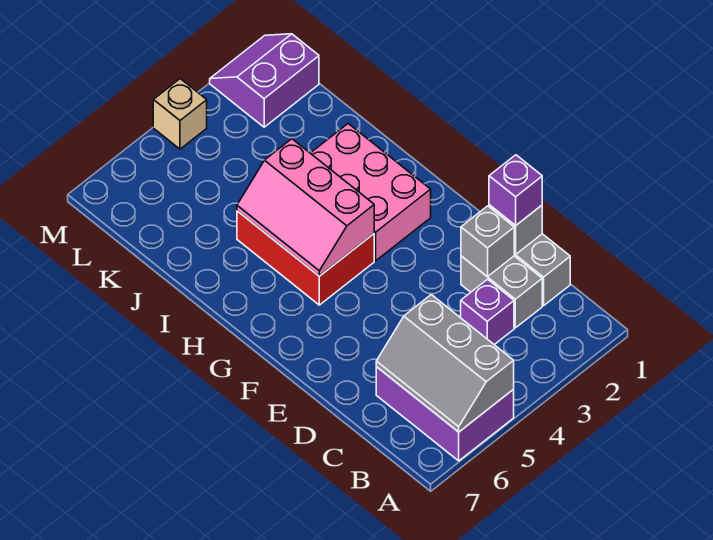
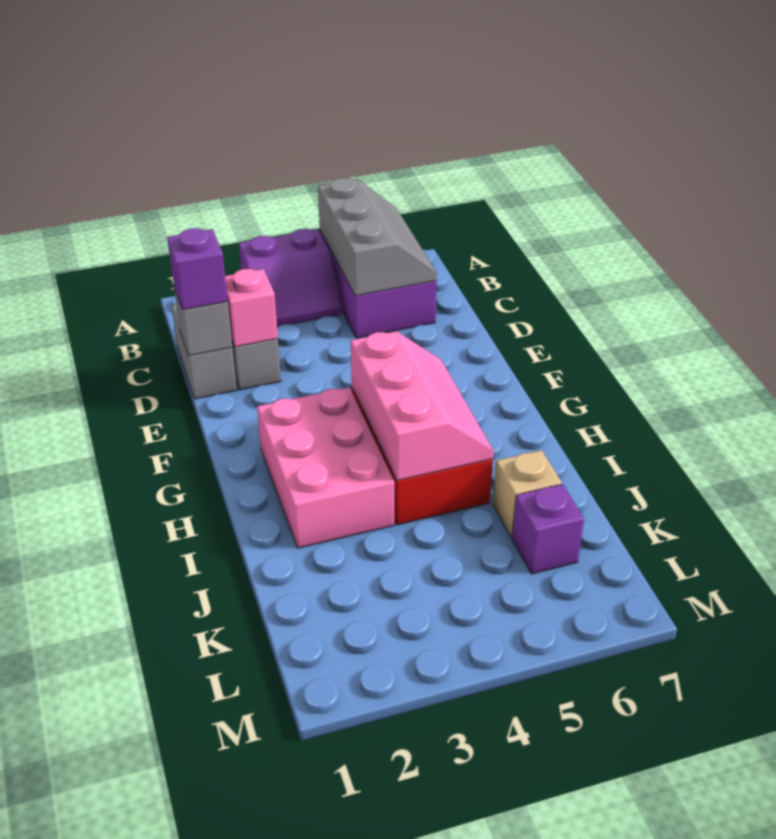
purple 1x1 brick [461,279,514,345] -> purple 1x1 brick moved to [512,484,584,574]
grey 1x1 brick [461,206,514,277] -> pink 1x1 brick [225,269,278,347]
purple 2x2 slope [210,34,319,127] -> purple 2x2 slope moved to [239,229,342,327]
tan 1x1 brick [153,79,207,149] -> tan 1x1 brick moved to [493,450,562,537]

